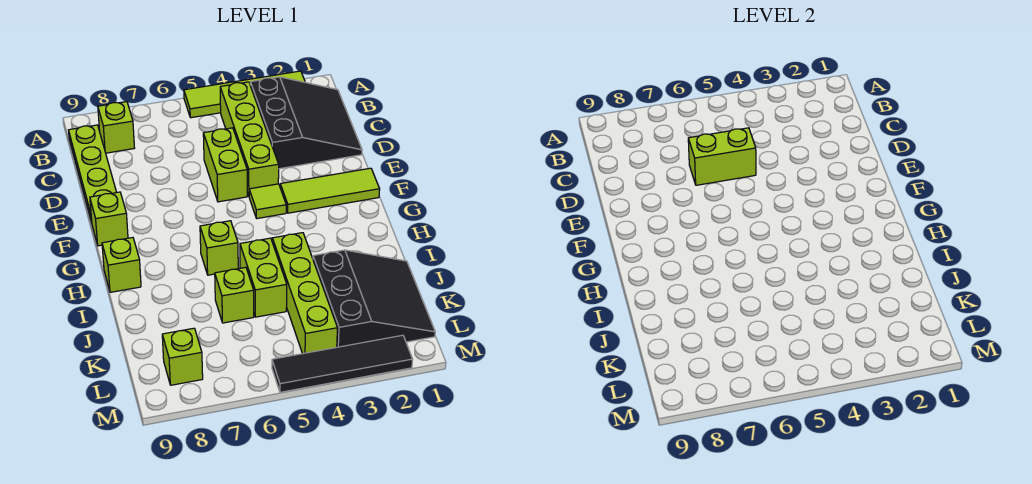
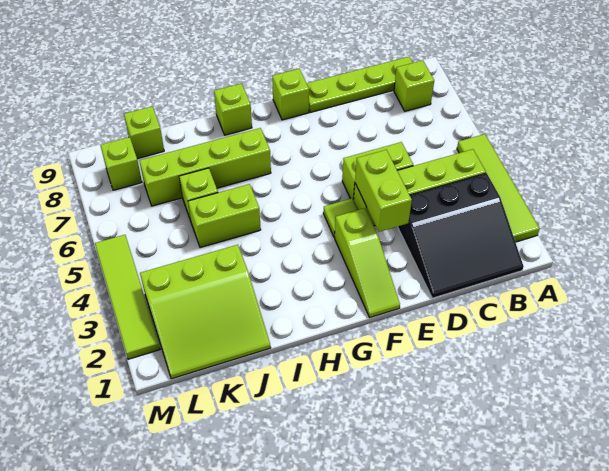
lime 1x2 brick [688,128,756,185] -> lime 1x2 brick moved to [355,150,412,232]
lime 1x3 tile [280,168,380,213] -> lime 1x3 slope [335,208,400,317]
lime 1x1 brick [200,221,238,275] -> lime 1x1 brick moved to [124,106,164,159]
lime 1x4 brick [272,233,337,354] -> lime 1x4 brick moved to [139,128,271,206]
black 3x3 slope [313,250,435,347] -> lime 3x3 slope [140,245,271,379]
black 1x4 tile [272,335,413,392] -> lime 1x4 tile [95,235,160,359]

